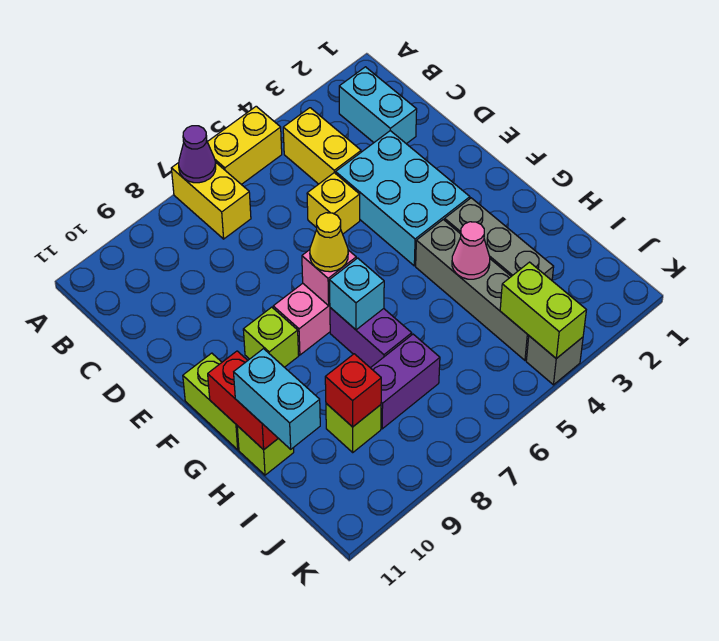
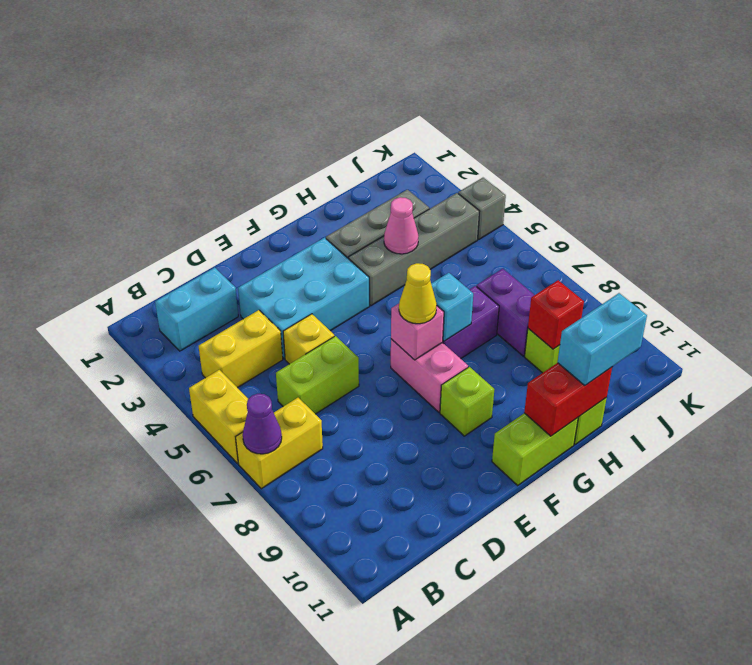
lime 1x2 brick [500,262,586,359] -> lime 1x2 brick moved to [276,336,359,414]

